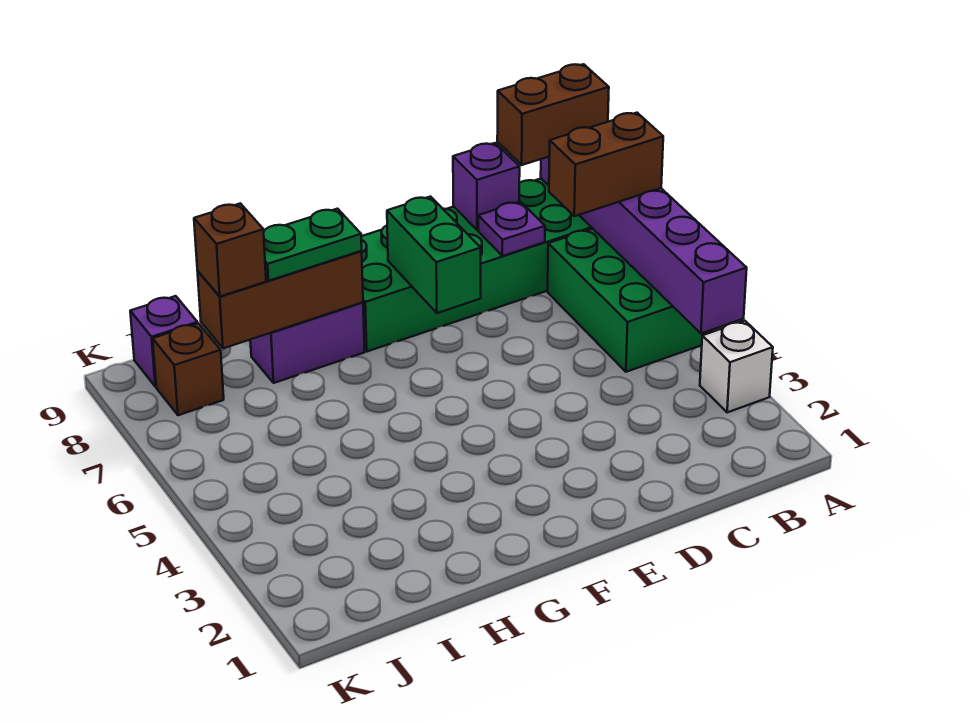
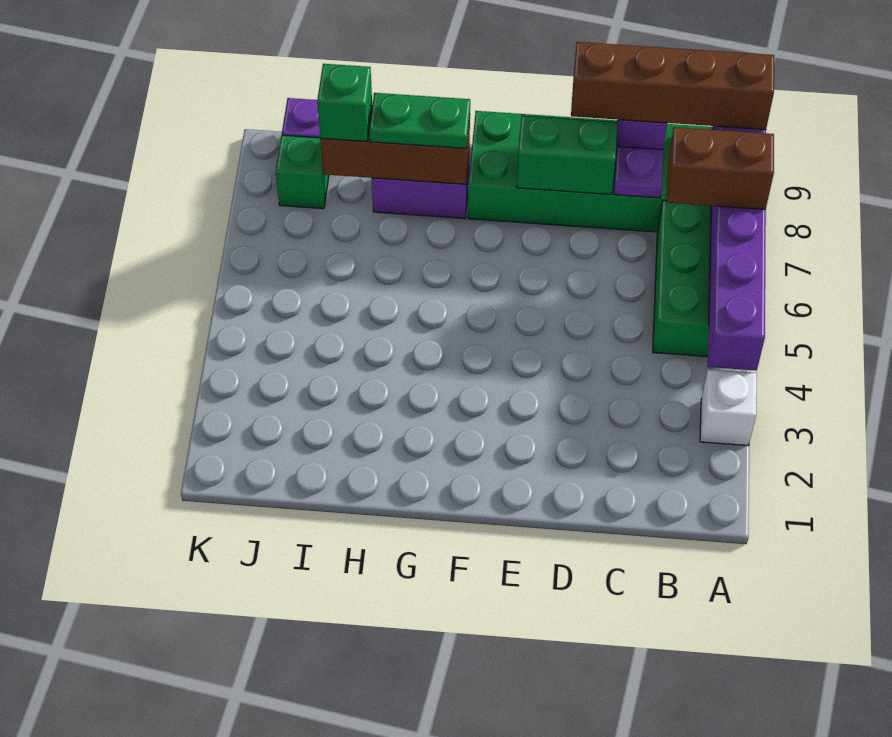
brown 1x2 brick [497,64,609,165] -> brown 1x4 brick [571,42,774,130]
green 1x2 brick [387,197,481,313] -> green 1x2 brick turned to [517,115,618,194]
brown 1x1 brick [194,203,266,296] -> green 1x1 brick [317,64,372,142]
brown 1x1 brick [153,323,224,415] -> green 1x1 brick [276,135,329,209]

